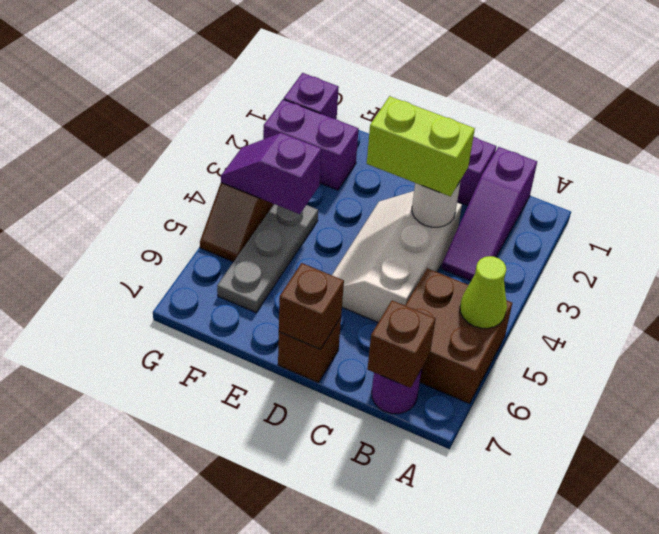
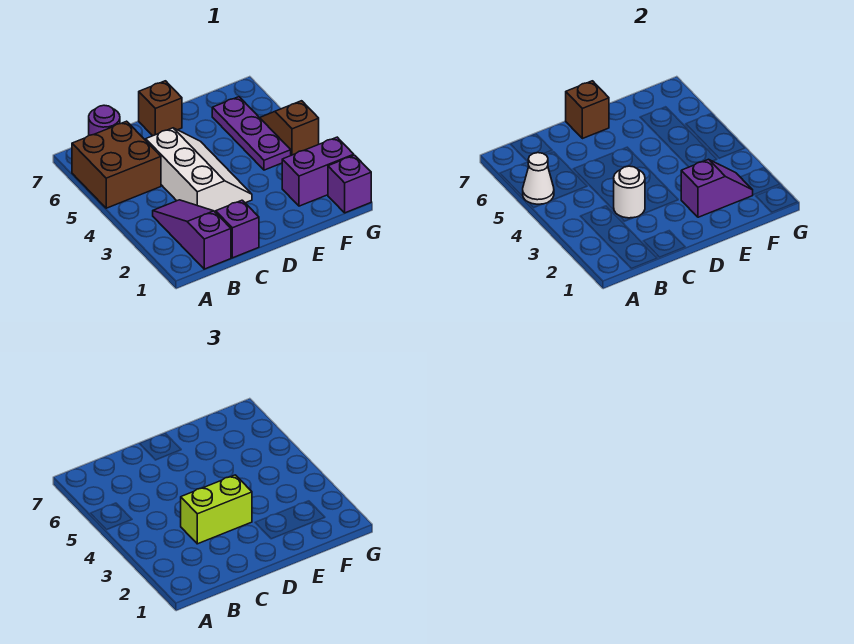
lime 1x1 cone [460,256,507,328] -> white 1x1 cone [523,153,554,204]
brown 1x1 brick [368,300,436,388] -> none
grey 1x3 plate [217,204,318,312] -> purple 1x3 plate [212,97,291,170]
purple 1x2 slope [221,133,321,214] -> purple 1x2 slope moved to [681,159,753,217]

